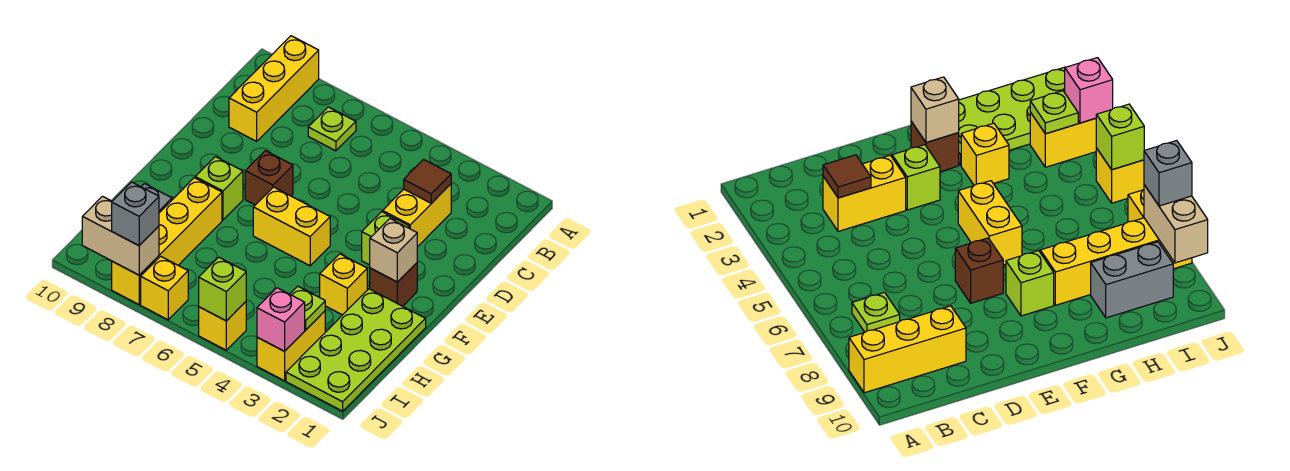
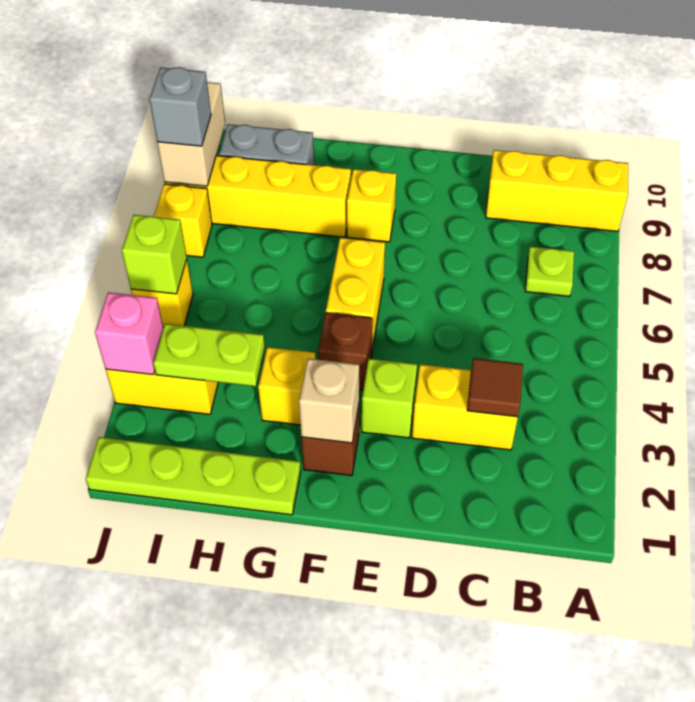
brown 1x1 brick [245,151,293,205] -> brown 1x1 brick moved to [318,313,373,390]
lime 1x1 brick [195,157,243,220] -> yellow 1x1 brick [347,169,396,242]
lime 2x4 plate [286,289,426,411] -> lime 1x4 plate [86,437,301,515]
lime 1x1 plate [290,286,325,330] -> lime 1x2 plate [153,324,265,386]

